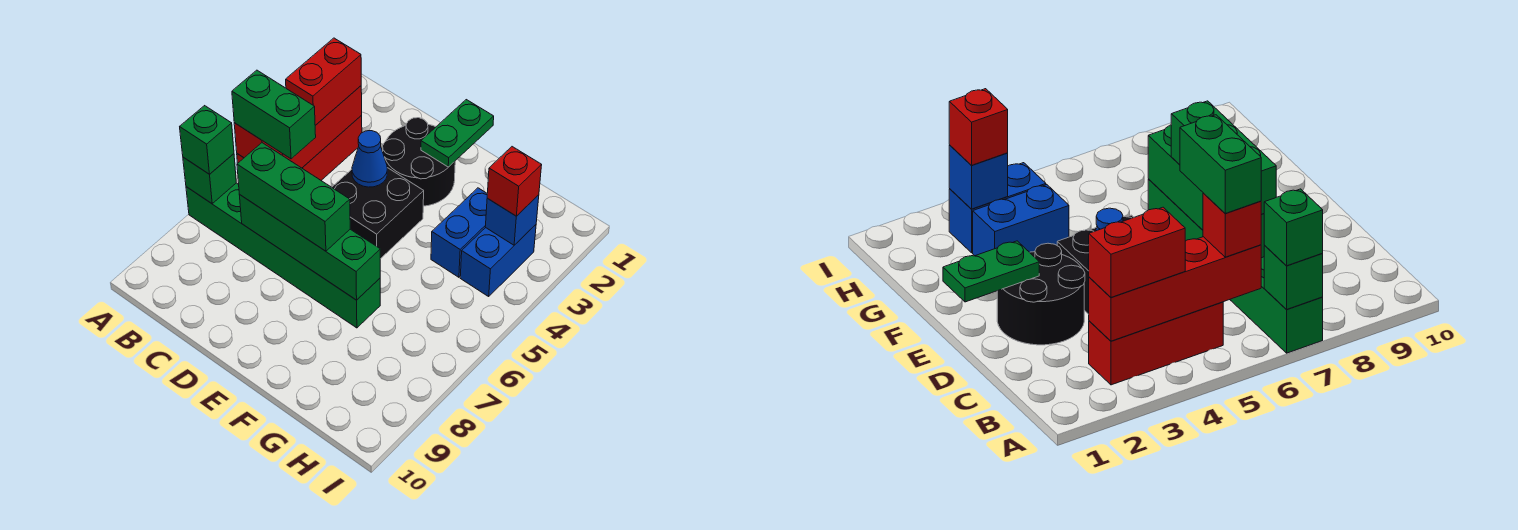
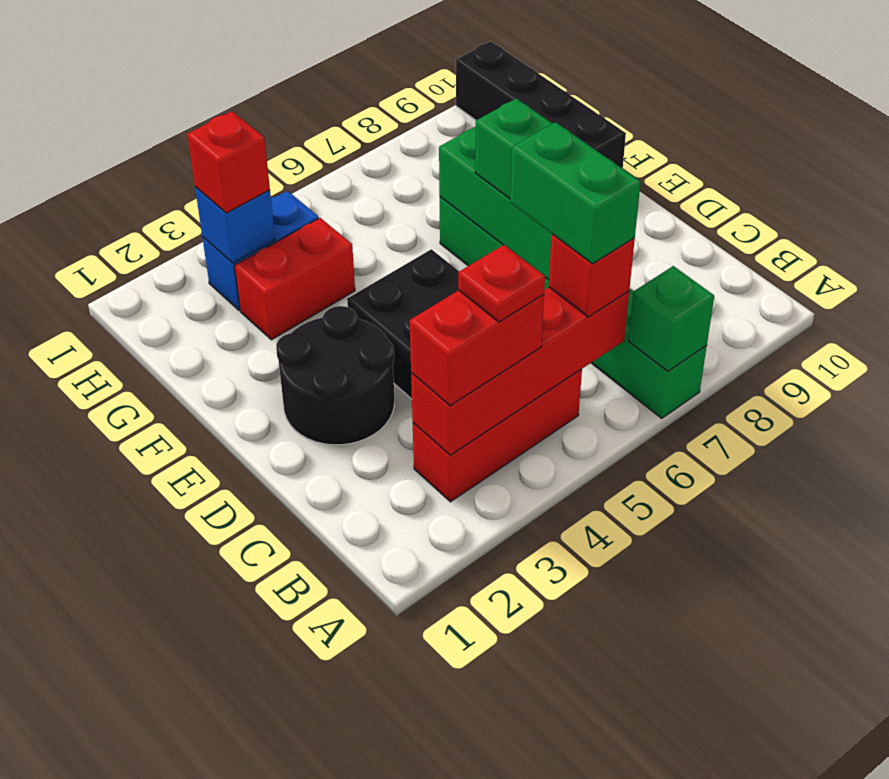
green 1x1 brick [180,106,234,174] -> none
none -> red 1x1 plate [458,245,545,322]
blue 1x1 cone [352,131,387,187] -> none
green 1x2 plate [421,100,494,167] -> none
none -> black 1x4 brick [456,41,626,169]
blue 1x2 brick [431,188,487,277] -> red 1x2 brick [235,218,355,340]

